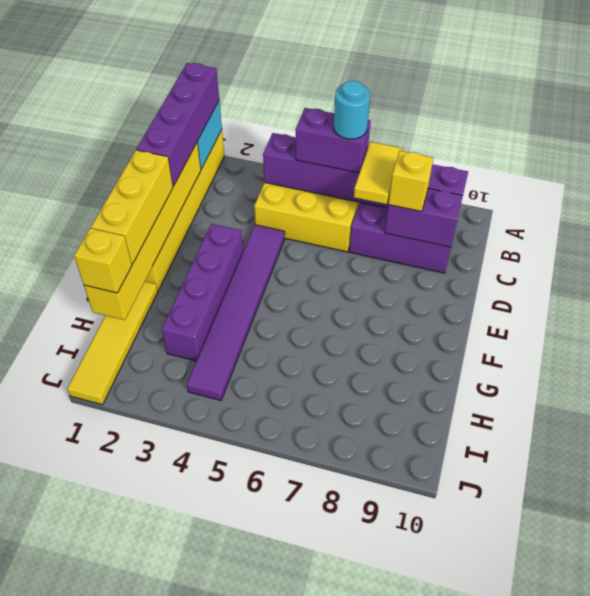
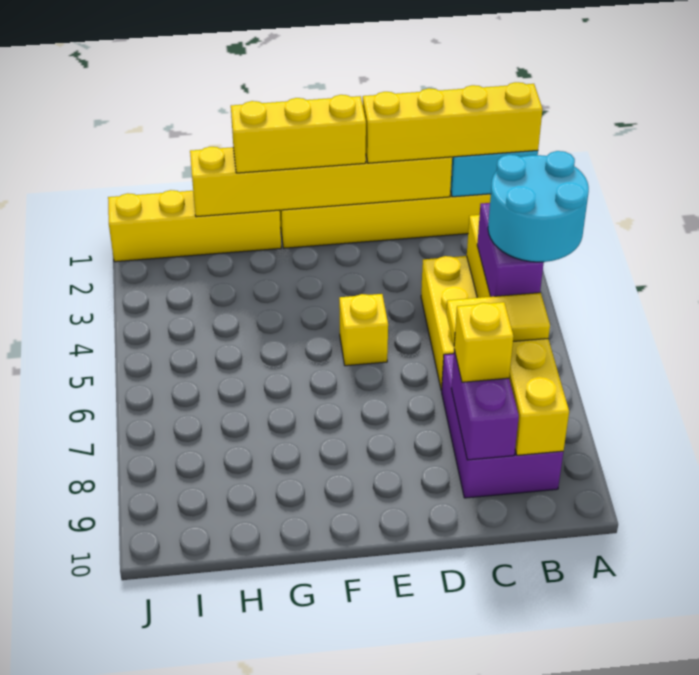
purple 1x4 brick [137,63,219,186] -> yellow 1x4 brick [363,82,543,163]
purple 1x6 brick [263,133,468,208] -> yellow 1x6 brick [467,215,569,455]
cyan 1x1 round brick [334,81,370,139] -> cyan 2x2 round brick [488,151,589,262]
purple 1x6 tile [187,225,285,400] -> none
purple 1x4 brick [162,224,243,361] -> none
yellow 1x4 tile [67,281,158,405] -> yellow 1x4 brick [108,190,281,262]
yellow 1x1 brick [74,228,132,293] -> yellow 1x1 brick moved to [339,294,388,366]

